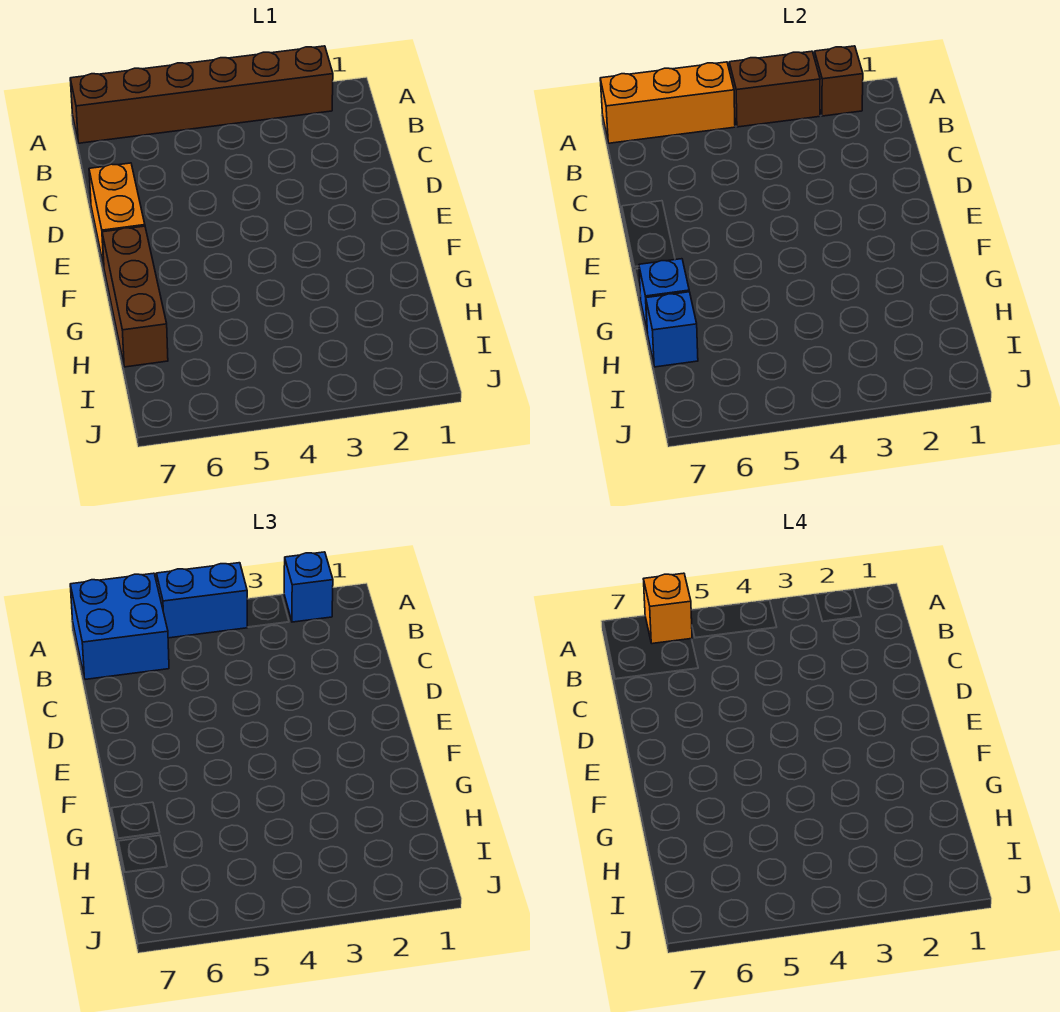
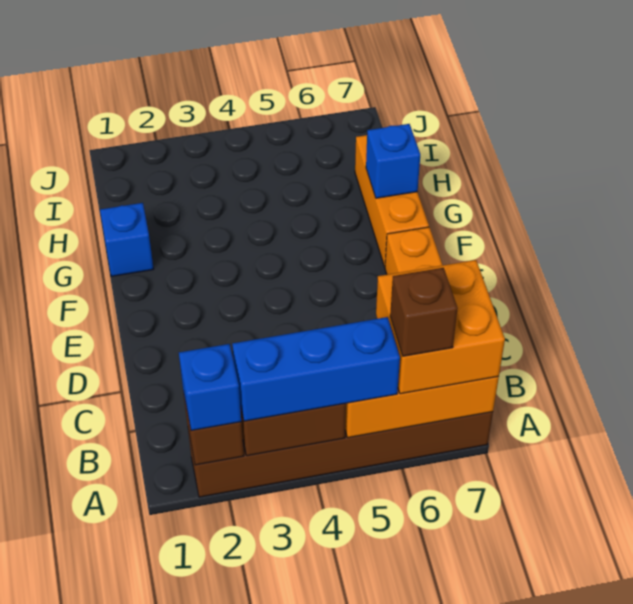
blue 1x2 brick [156,563,247,638] -> blue 1x3 brick [232,317,400,421]
blue 2x2 brick [70,573,169,679] -> orange 2x2 brick [376,260,505,394]
orange 1x1 brick [644,573,692,644] -> brown 1x1 brick [390,268,458,356]
brown 1x3 brick [102,226,168,367] -> orange 1x3 brick [355,135,429,267]
blue 1x1 brick [646,292,698,367] -> blue 1x1 brick moved to [100,203,154,276]

